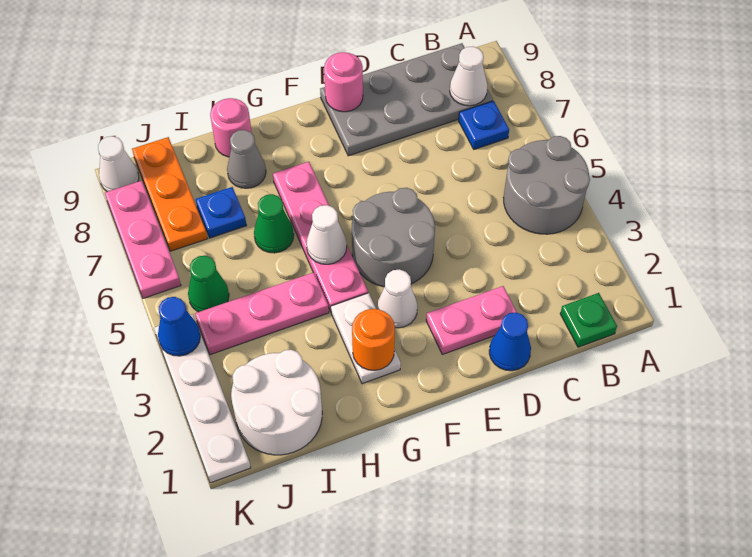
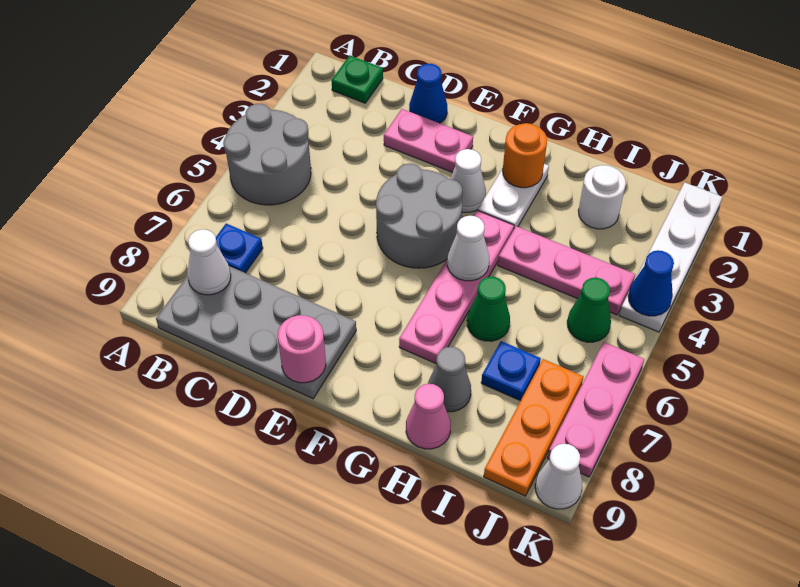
pink 1x1 round brick [210,98,252,157] -> pink 1x1 cone [406,384,451,449]
white 2x2 round brick [231,350,322,455] -> white 1x1 round brick [578,165,626,229]

